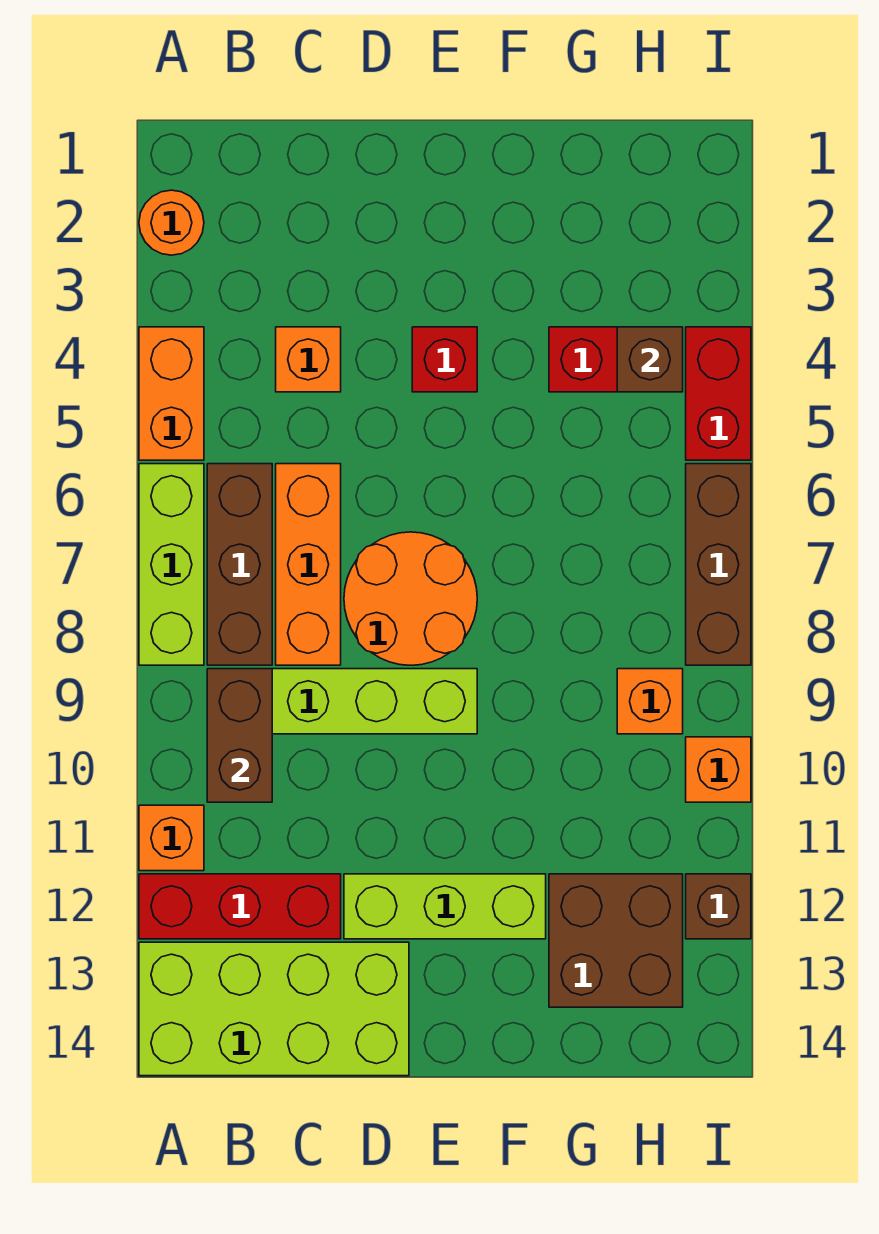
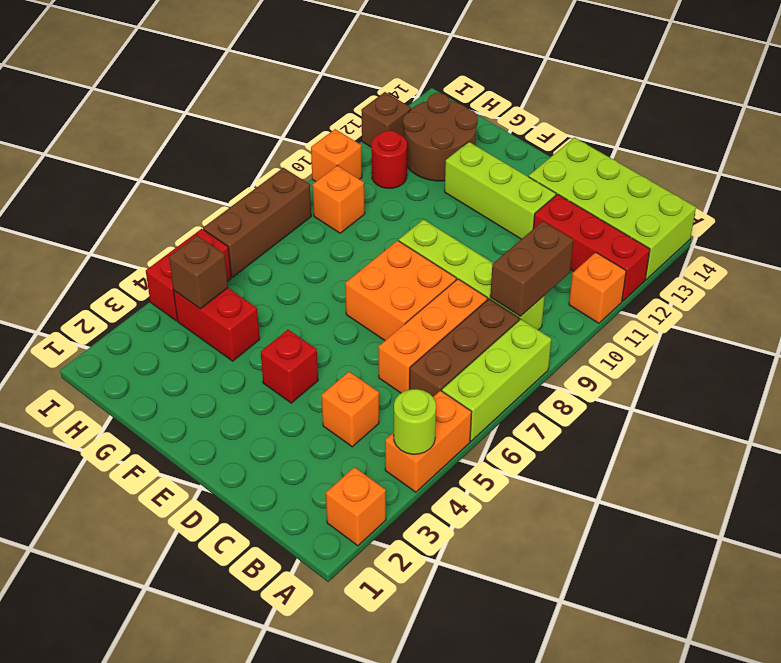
orange 1x1 round brick [139,190,204,255] -> orange 1x1 brick [326,467,386,546]
none -> lime 1x1 round brick [394,389,436,454]
orange 2x2 round brick [344,532,477,665] -> orange 2x2 brick [345,241,456,340]
brown 2x2 brick [549,874,683,1007] -> brown 2x2 round brick [403,93,478,181]
none -> red 1x1 round brick [372,131,407,188]

